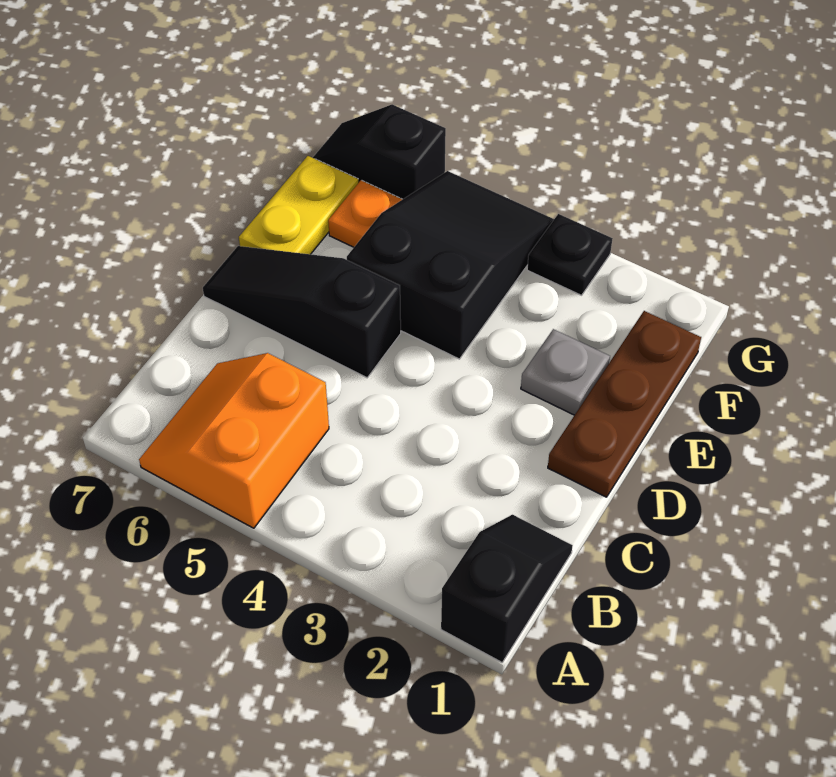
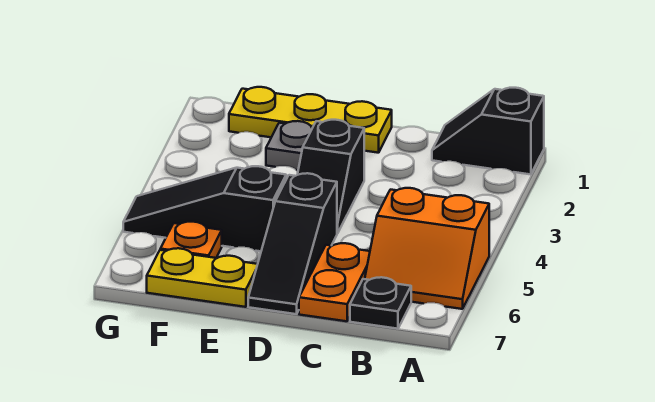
none -> orange 1x2 plate [299,243,370,321]
brown 1x3 plate [548,311,701,497] -> yellow 1x3 plate [229,87,392,153]
black 2x3 slope [347,171,554,359] -> black 1x3 slope [123,166,286,251]
black 1x1 plate [527,214,613,295] -> black 1x1 plate moved to [350,277,411,329]
black 1x2 slope [313,104,446,199] -> black 1x2 slope moved to [297,120,364,233]

